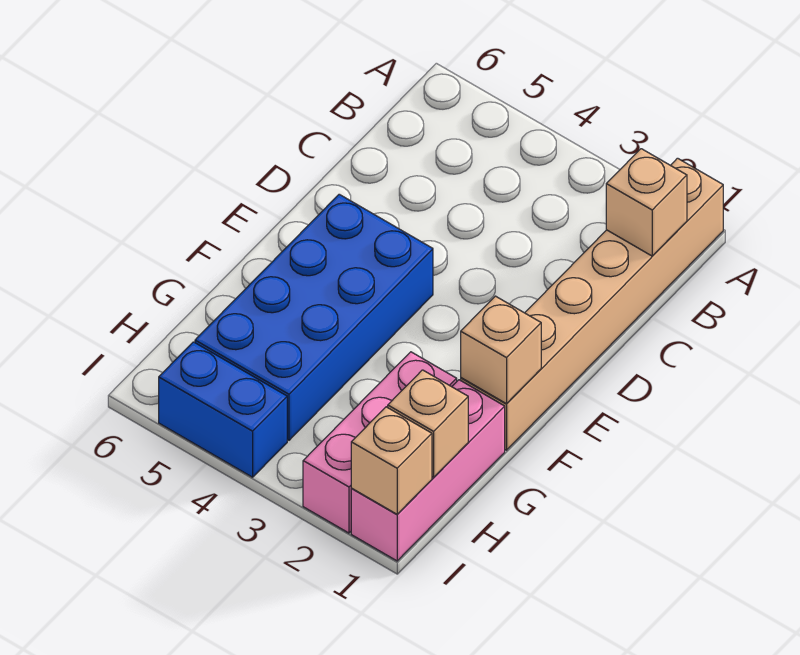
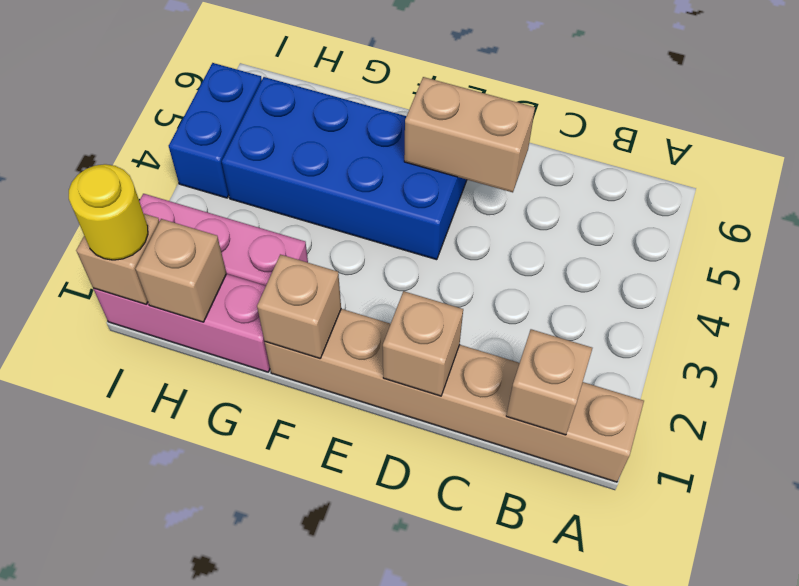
none -> tan 1x1 brick [383,291,463,396]
none -> tan 1x2 brick [404,77,535,192]
none -> yellow 1x1 round brick [69,164,148,260]

